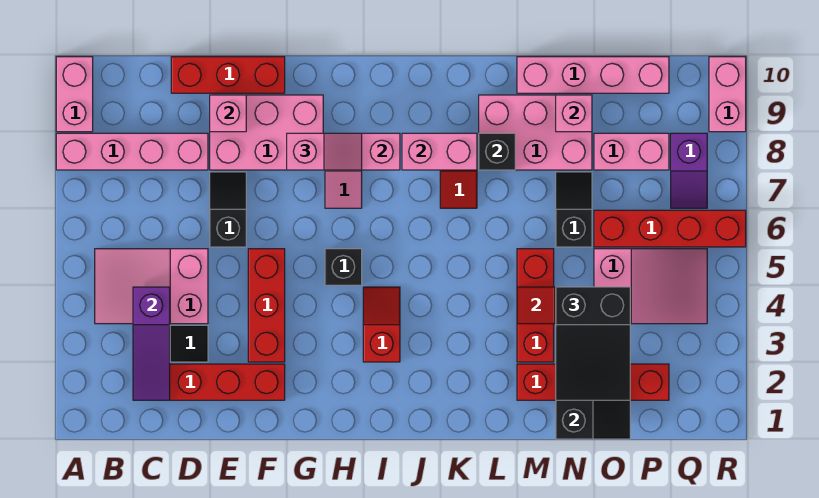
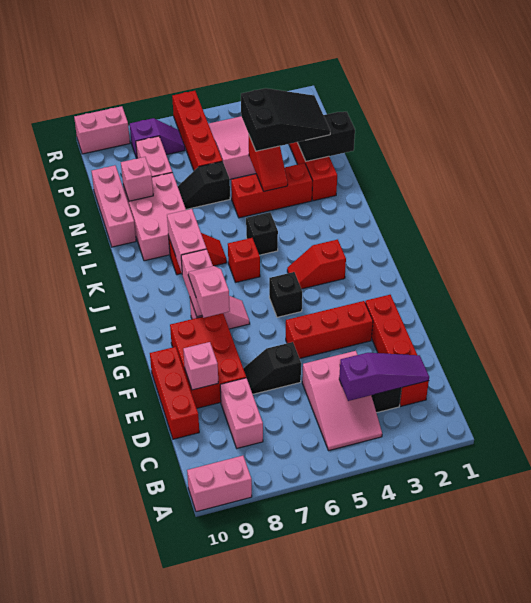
pink 1x4 brick [56,133,208,170] -> pink 1x2 brick [220,378,263,448]
pink 2x3 brick [210,95,323,170] -> red 2x3 brick [170,313,246,408]
none -> red 1x1 brick [228,238,260,282]
black 1x1 brick [479,133,515,170] -> black 1x1 brick moved to [246,212,278,255]
pink 1x4 brick [517,57,669,93] -> pink 1x3 brick [92,165,136,247]

